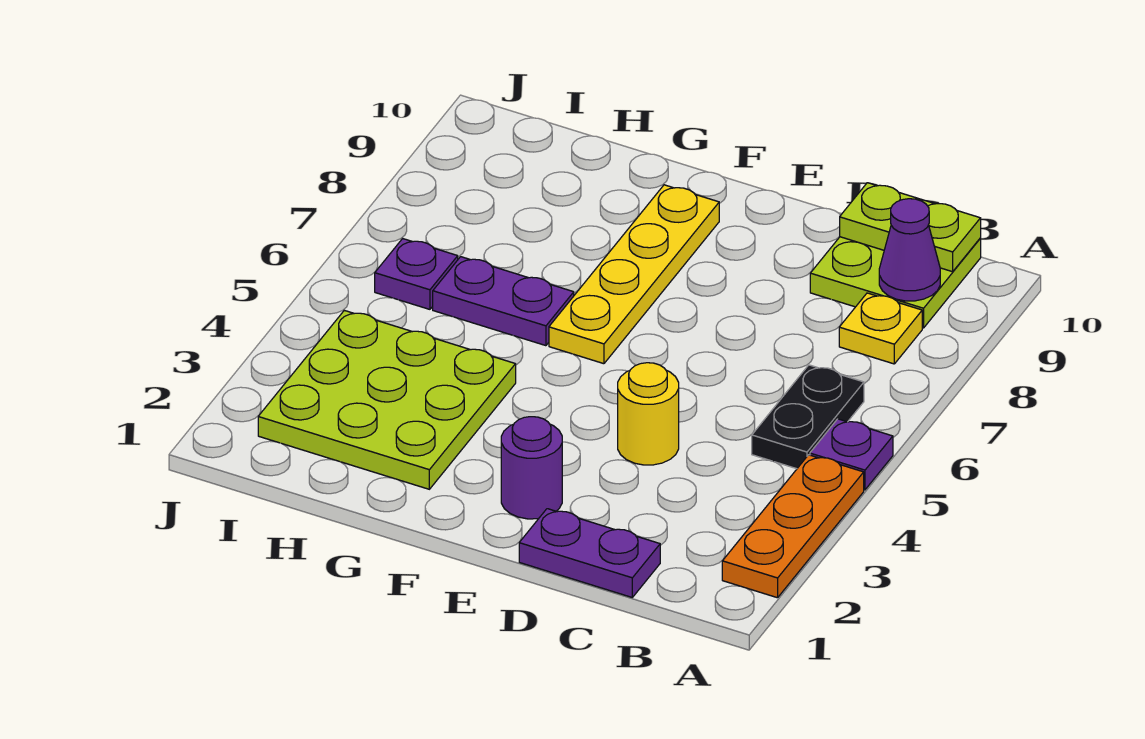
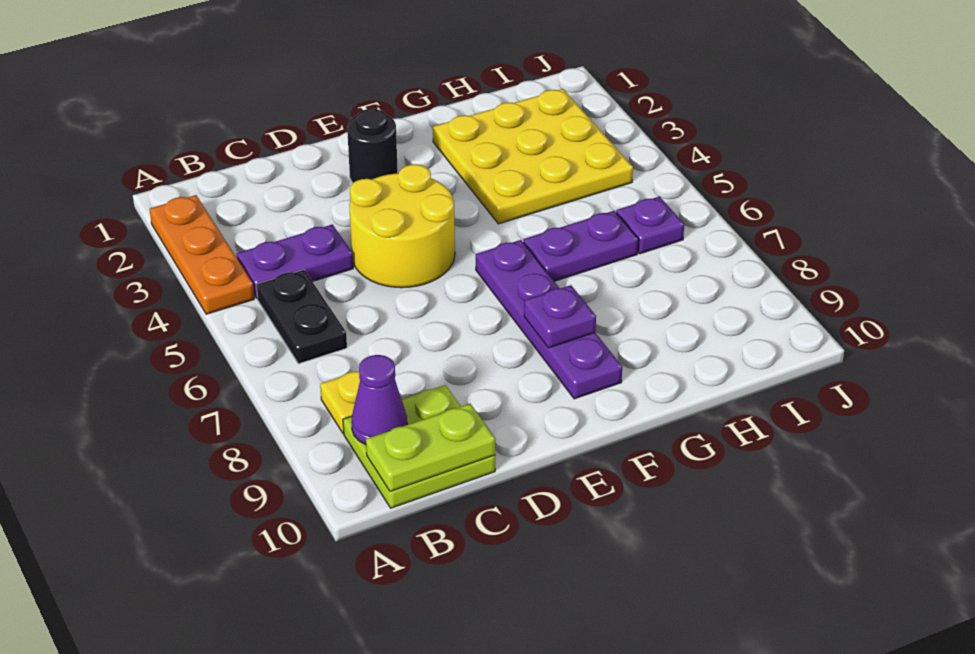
purple 1x1 plate [810,419,893,490] -> purple 1x1 plate moved to [524,285,596,348]
purple 1x2 plate [519,509,660,597] -> purple 1x2 plate moved to [237,225,353,299]
yellow 1x1 round brick [618,363,679,465] -> yellow 2x2 round brick [349,164,455,288]
purple 1x1 round brick [501,417,562,519] -> black 1x1 round brick [347,109,398,183]
yellow 1x4 plate [549,185,719,364] -> purple 1x4 plate [476,240,622,399]
lime 3x3 plate [258,310,516,489] -> yellow 3x3 plate [433,89,633,224]

